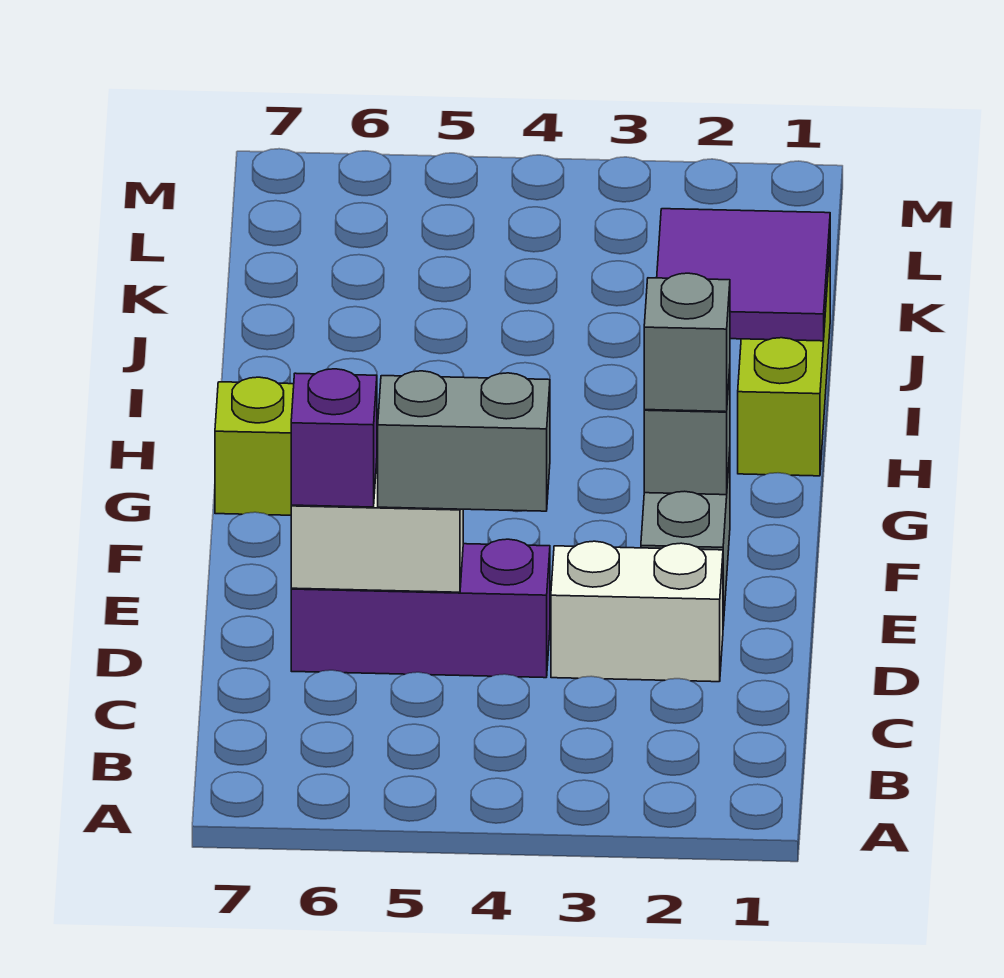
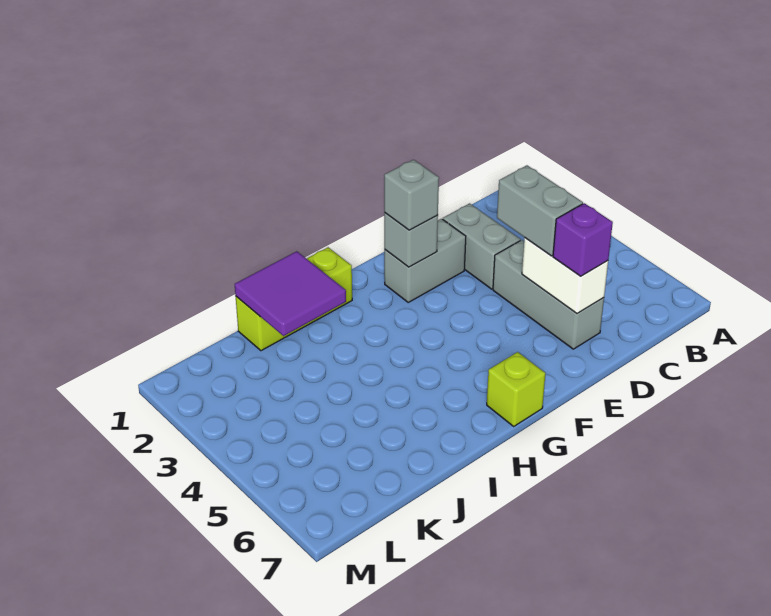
white 1x2 brick [551,541,723,682] -> grey 1x2 brick [443,203,521,289]
purple 1x3 brick [291,539,550,678] -> grey 1x3 brick [493,240,604,349]

